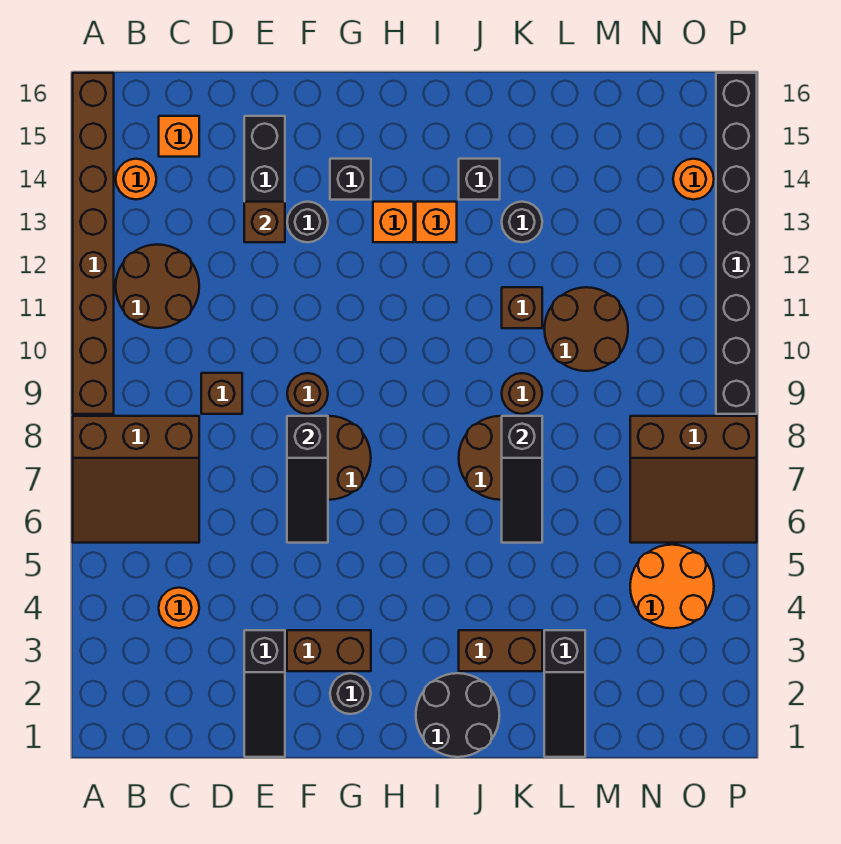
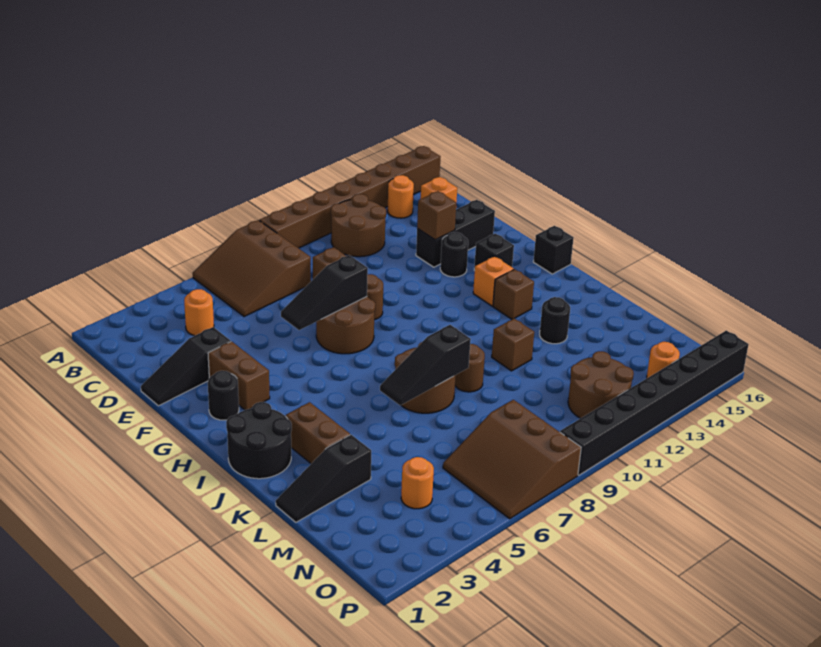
orange 1x1 brick [416,202,457,242] -> brown 1x1 brick [493,269,534,319]
black 1x1 brick [459,159,500,200] -> black 1x1 brick moved to [533,226,574,274]
brown 2x2 round brick [544,287,628,371] -> brown 2x2 round brick moved to [568,351,634,418]
orange 2x2 round brick [630,545,714,628] -> orange 1x1 round brick [401,457,434,509]

